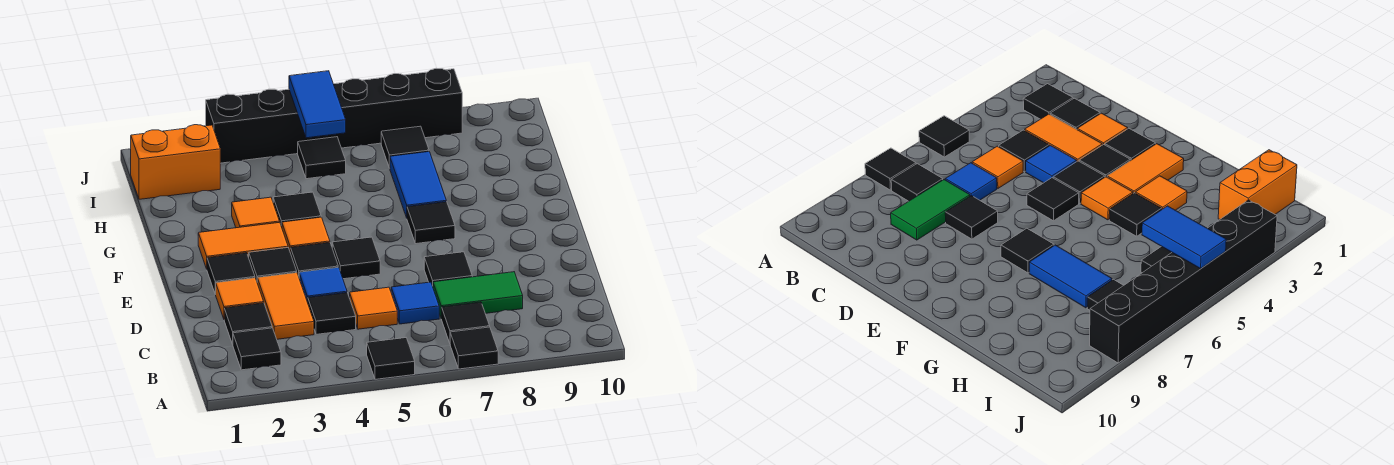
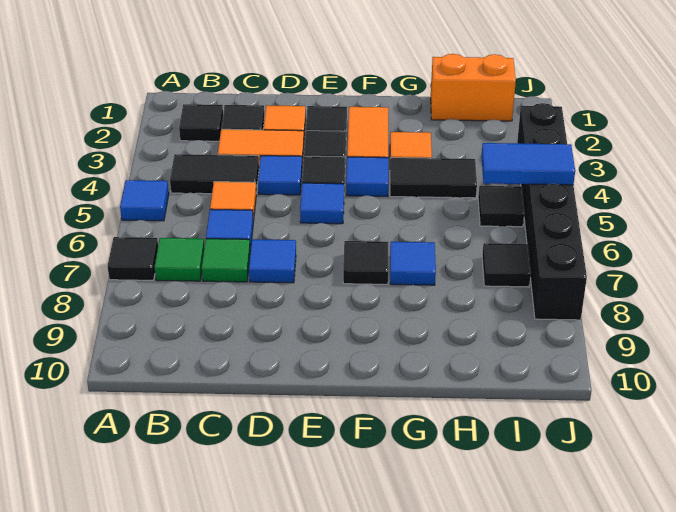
black 1x1 tile [367,338,415,379] -> blue 1x1 tile [120,180,169,221]
black 1x1 tile [442,302,490,343] -> green 1x1 tile [155,238,204,281]
black 1x1 tile [308,293,356,334] -> black 1x2 tile [170,154,259,194]
green 1x2 tile [433,272,523,319] -> green 1x1 tile [202,239,250,282]
black 1x1 tile [424,252,472,286] -> blue 1x1 tile [249,239,296,283]
black 1x1 tile [332,237,380,279] -> blue 1x1 tile [300,183,344,224]
orange 1x1 tile [282,217,330,253] -> blue 1x1 tile [346,157,388,196]
black 1x1 tile [273,192,321,227] -> black 1x2 tile [390,158,477,198]
blue 1x2 tile [390,152,446,218] -> blue 1x1 tile [390,242,436,285]
orange 1x2 brick [131,125,220,199] -> orange 1x2 brick turned to [431,54,516,121]

